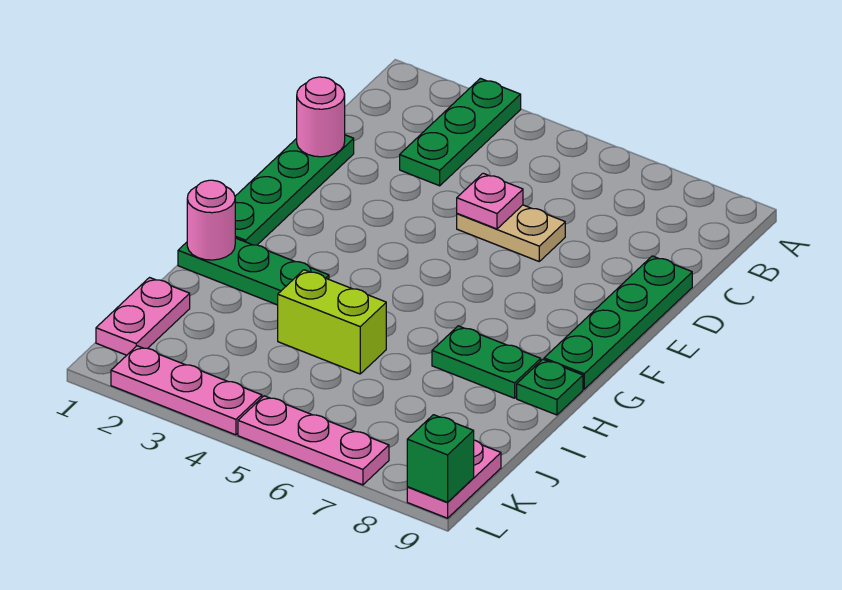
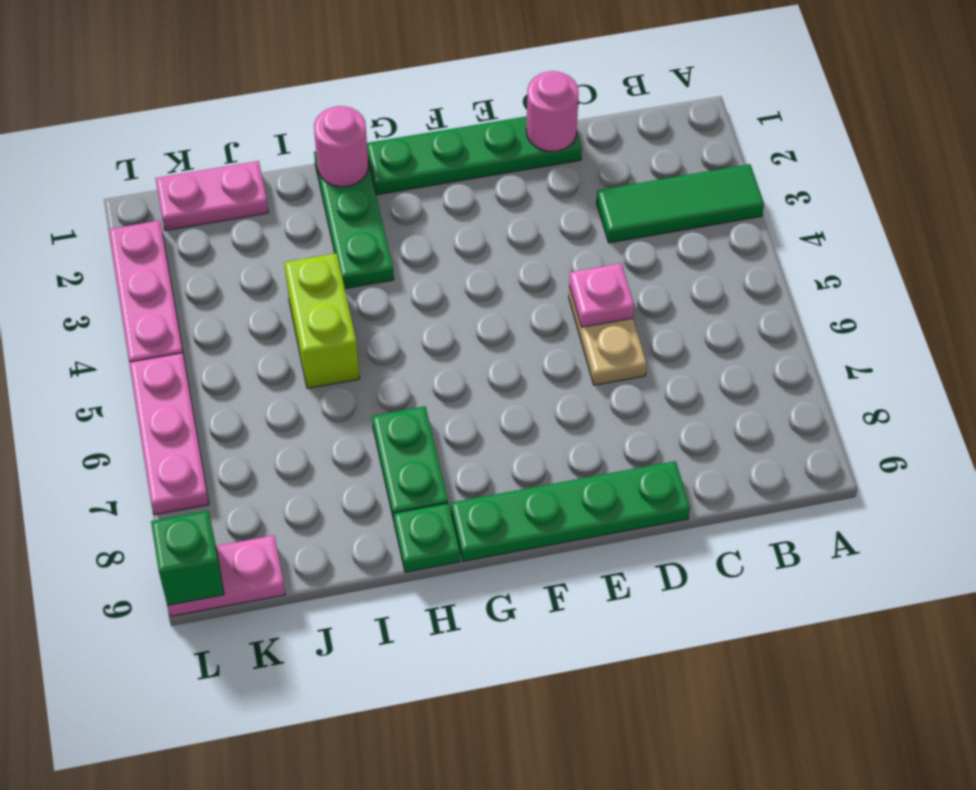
green 1x3 plate [400,78,521,186] -> green 1x3 tile [596,164,764,243]

